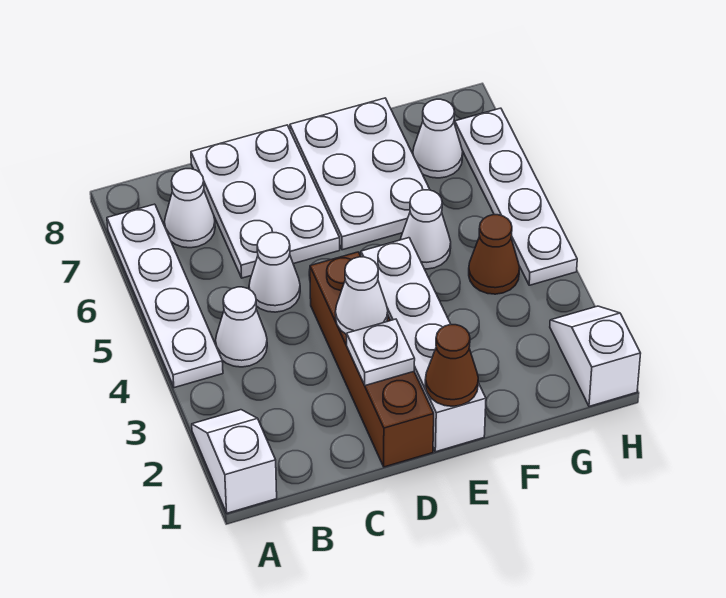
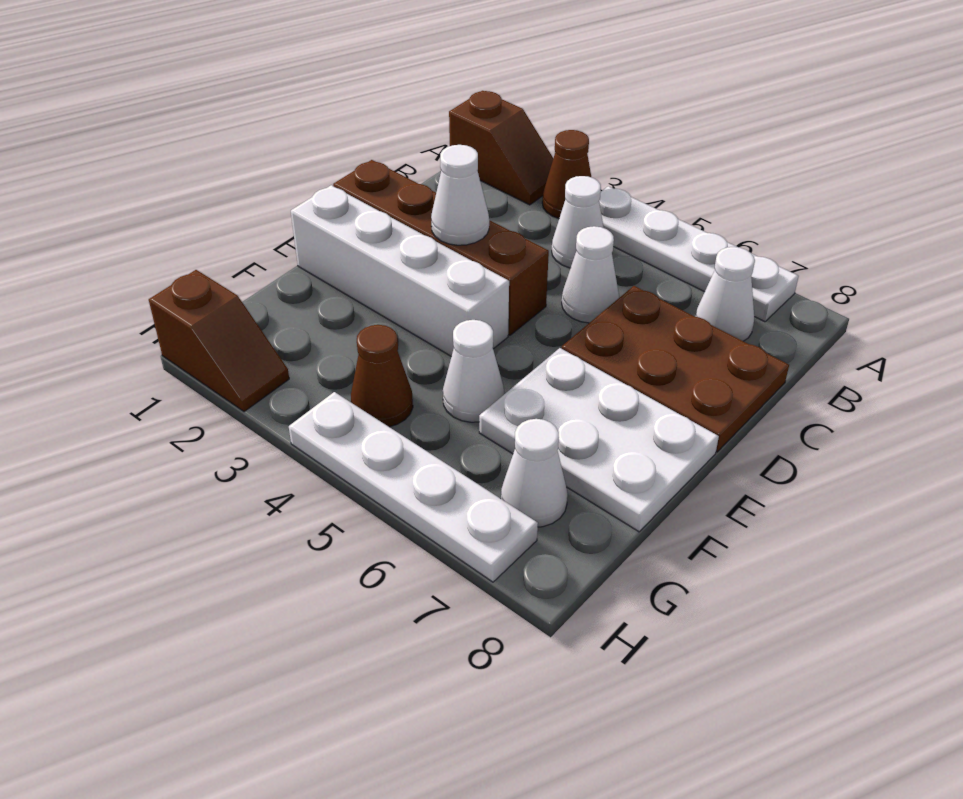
white 1x2 slope [192,410,277,513] -> brown 1x2 slope [449,91,553,205]
white 2x3 plate [191,125,340,278] -> brown 2x3 plate [562,286,789,452]
white 1x1 plate [347,319,415,386] -> none
brown 1x1 cone [425,325,478,406] -> brown 1x1 cone moved to [542,130,591,218]
white 1x2 slope [550,306,641,406] -> brown 1x2 slope [149,270,289,412]

